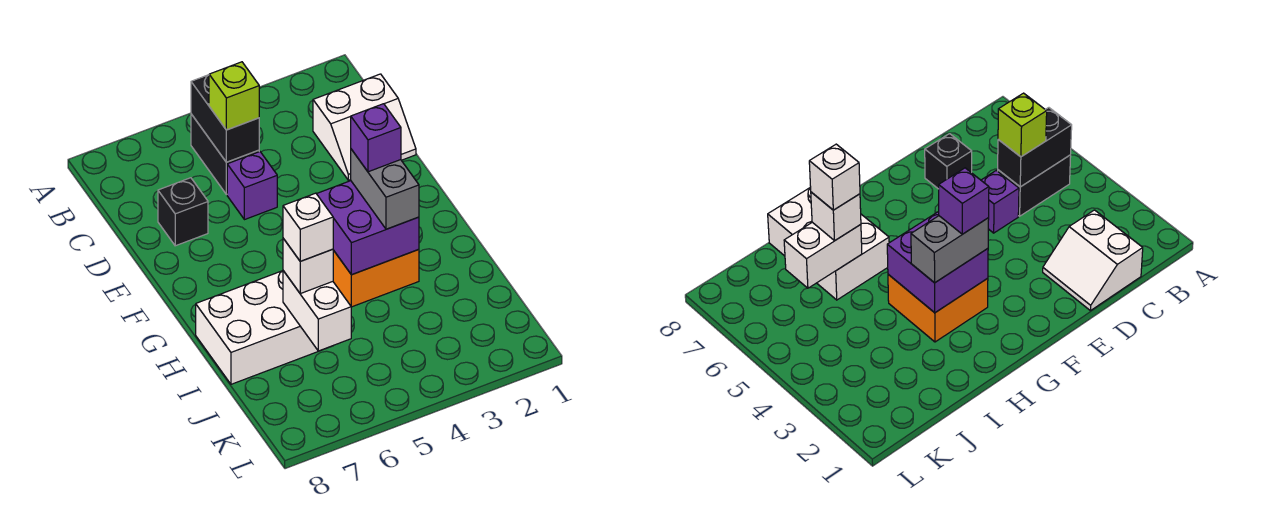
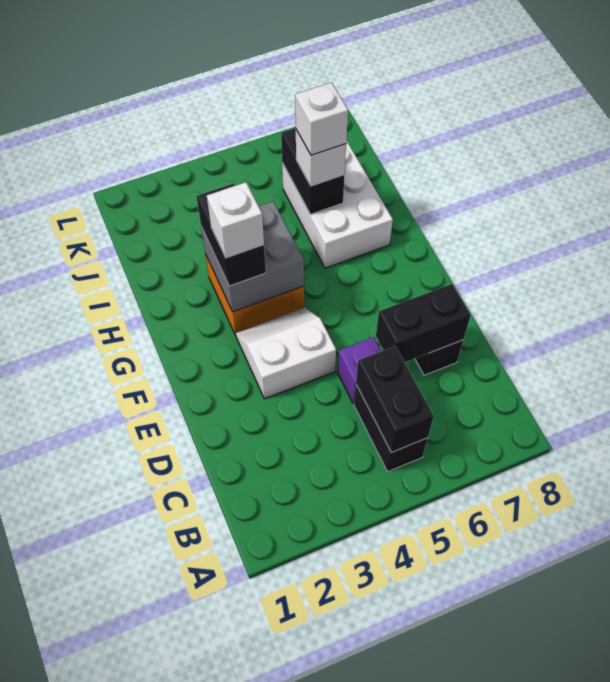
white 2x2 slope [313,74,416,180] -> white 2x2 slope moved to [236,308,336,399]
lime 1x1 brick [209,62,259,130] -> none
none -> black 1x2 brick [376,284,471,362]
purple 2x2 brick [317,181,419,275] -> grey 2x2 brick [201,201,304,312]
grey 1x2 brick [351,149,419,229] -> black 1x2 brick [196,184,266,286]
purple 1x1 brick [351,104,401,172] -> white 1x1 brick [207,182,264,258]
white 2x3 brick [196,271,332,384] -> white 2x3 brick turned to [282,141,393,268]
white 1x2 brick [283,271,351,351] -> black 1x2 brick [281,128,345,214]

